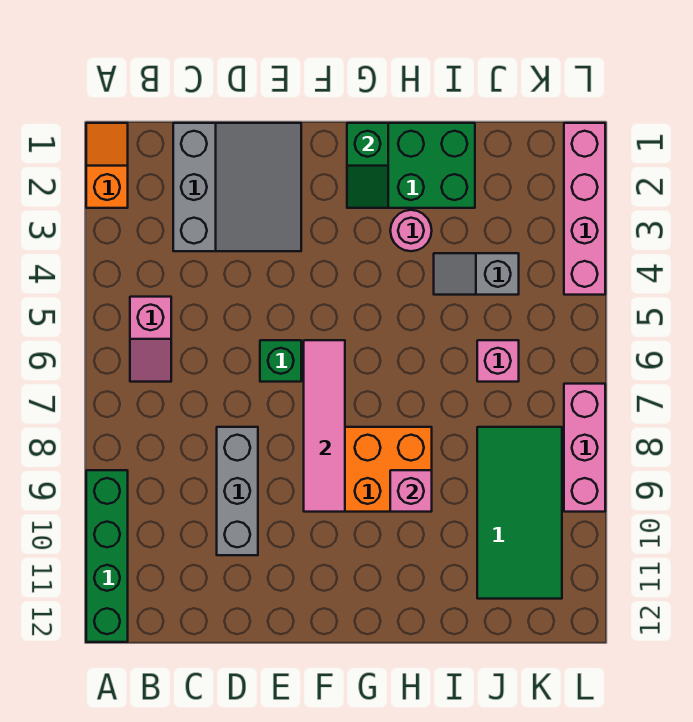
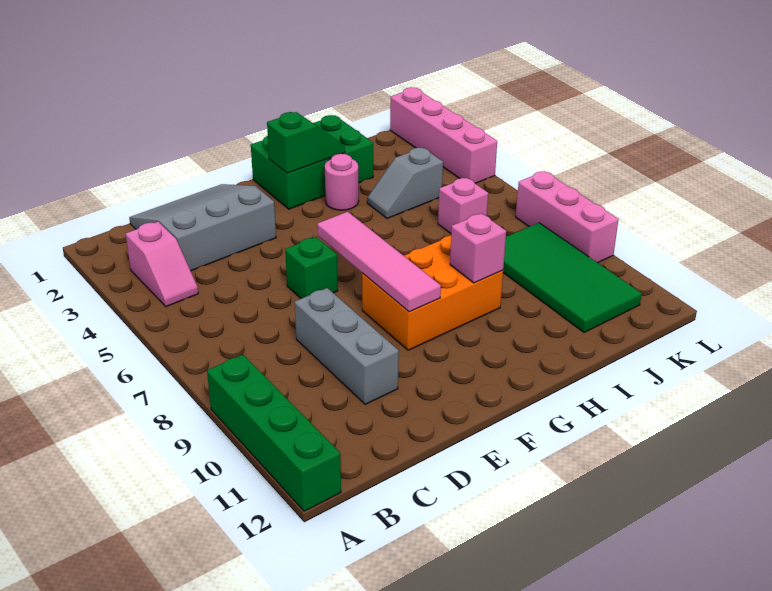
orange 1x2 slope [86,123,128,208] -> none
pink 1x2 slope [130,297,171,382] -> pink 1x2 slope moved to [126,222,198,307]
grey 3x3 slope [173,123,301,251] -> grey 3x3 slope turned to [129,184,276,271]
green 1x2 slope [347,123,388,208] -> green 1x2 slope turned to [267,112,345,173]

